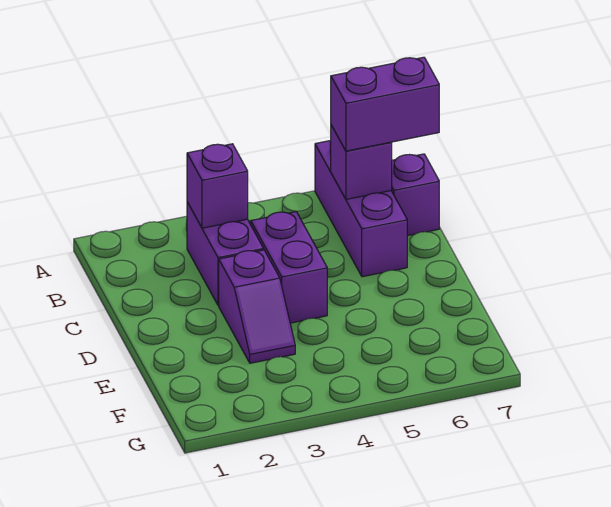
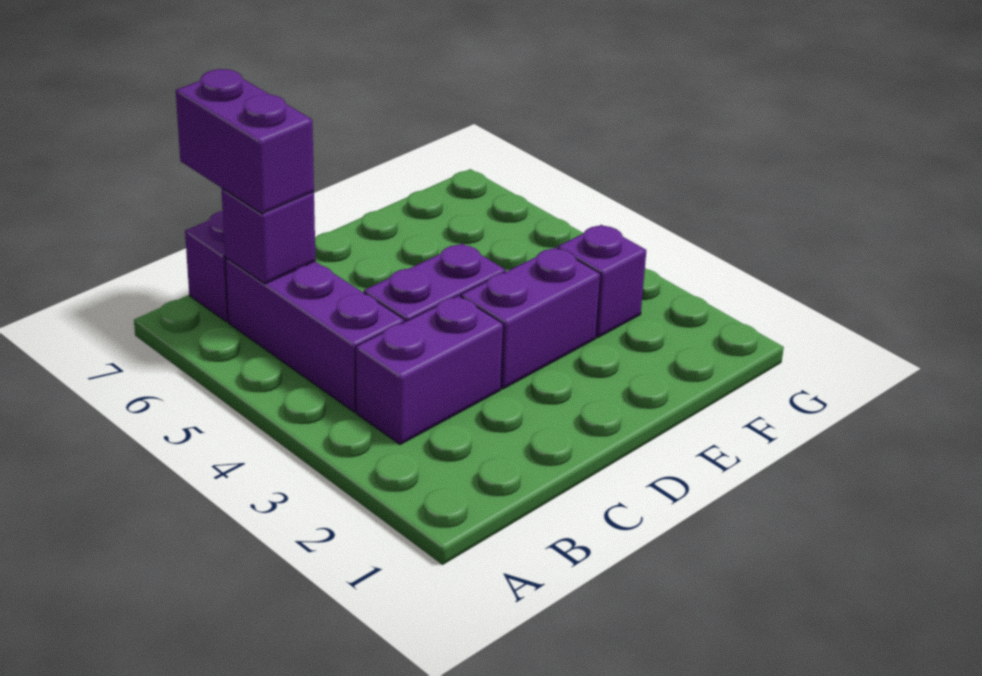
purple 1x3 brick [315,140,407,277] -> purple 1x3 brick turned to [225,258,404,412]
purple 1x1 brick [187,144,248,228] -> purple 1x1 brick moved to [558,225,646,337]
purple 1x2 slope [219,250,295,363] -> purple 1x2 brick [461,247,601,389]

